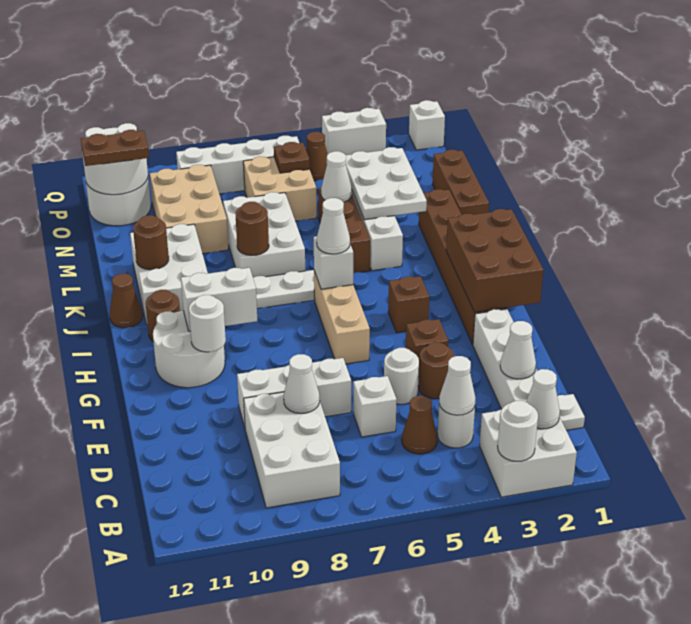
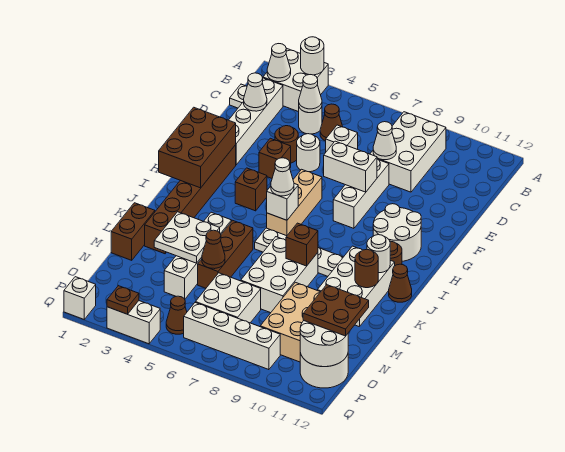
white 1x3 brick [237,358,351,427] -> white 1x3 brick turned to [333,159,389,228]
white 1x1 round brick [189,295,226,352] -> white 1x1 round brick moved to [367,235,390,273]
white 1x2 brick [181,268,257,331] -> white 1x2 brick moved to [324,141,377,192]
brown 1x1 round brick [235,202,269,255] -> brown 1x1 brick [286,223,318,266]
brown 1x3 brick [433,150,489,215] -> brown 1x2 brick [111,203,155,260]
white 2x3 plate [346,147,427,220] -> white 2x2 plate [154,212,220,263]
white 1x1 cone [321,151,352,202] -> brown 1x1 cone [202,230,225,269]
tan 2x2 brick [243,156,317,221] -> white 2x2 brick [196,273,261,323]
brown 1x1 plate [274,142,310,173] -> brown 1x1 plate moved to [107,286,139,314]
brown 1x2 plate [81,130,149,166] -> brown 2x2 plate [303,285,369,336]

